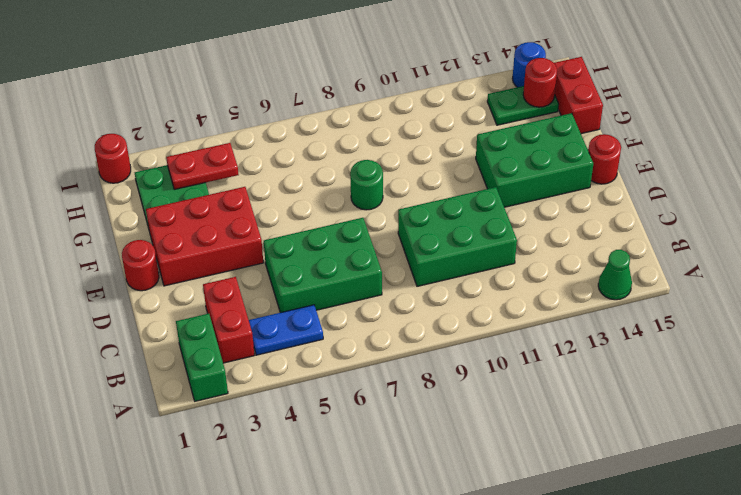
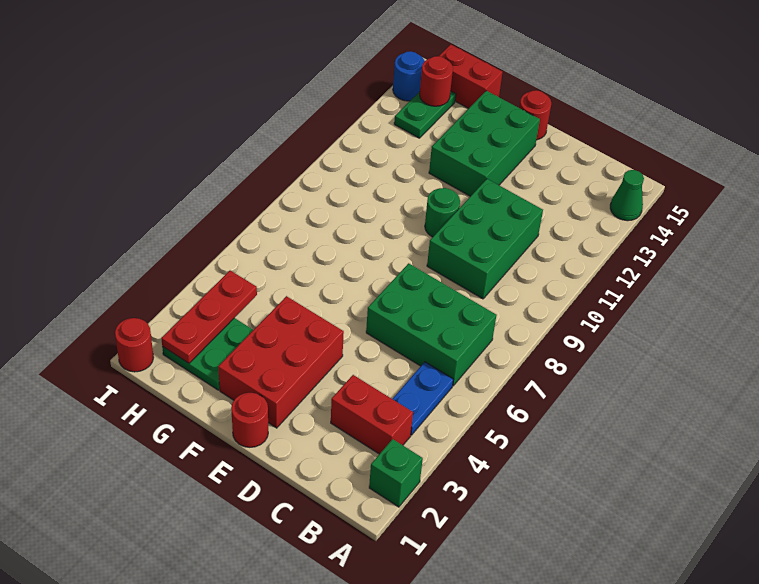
green 1x2 brick [176,314,228,401] -> green 1x1 brick [369,439,423,507]
green 2x3 brick [264,218,382,313] -> green 2x3 brick turned to [366,263,497,386]
green 1x1 round brick [350,160,383,210] -> green 1x1 round brick moved to [425,188,460,237]
red 1x2 plate [166,143,239,189] -> red 1x3 plate [161,270,257,363]

